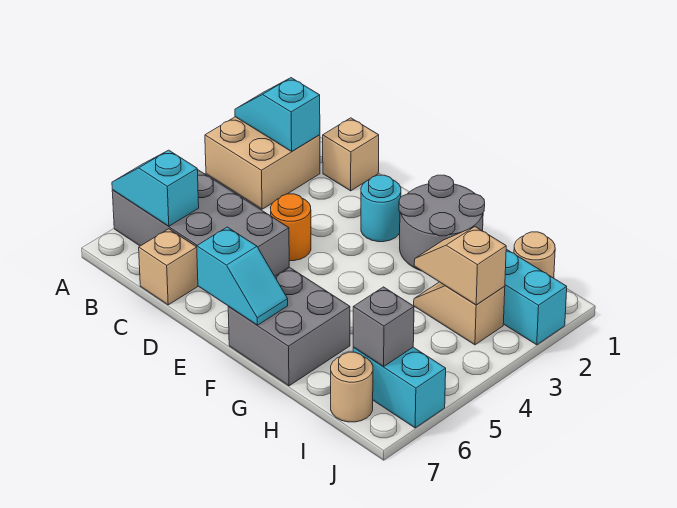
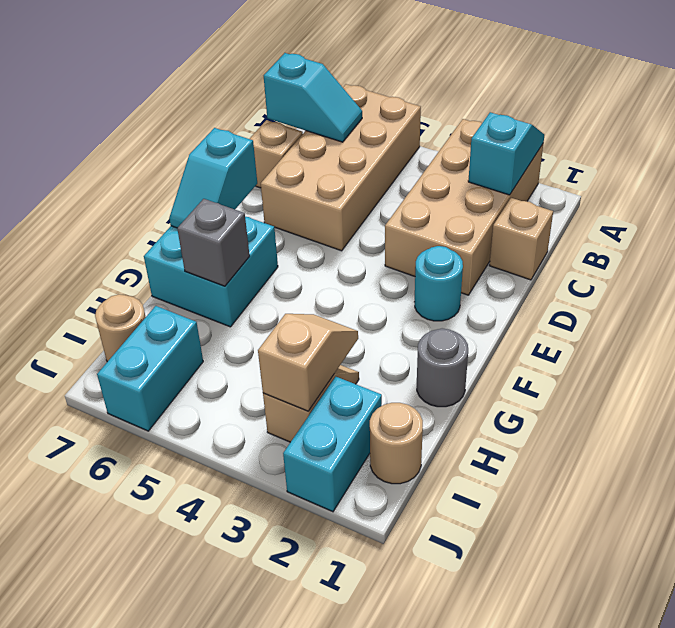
tan 2x2 brick [205,117,320,209] -> tan 2x4 brick [385,119,543,295]
grey 2x4 brick [112,169,289,276] -> tan 2x4 brick [261,84,421,251]
cyan 1x2 slope [112,150,199,226] -> cyan 1x2 slope turned to [264,53,362,142]
orange 1x1 round brick [271,194,311,261] -> none
grey 2x2 round brick [399,175,485,271] -> grey 1x1 round brick [417,328,468,407]
grey 2x2 brick [228,268,350,386] -> cyan 2x2 brick [144,217,278,327]
grey 1x1 brick [353,287,414,366] -> grey 1x1 brick moved to [177,199,250,286]

